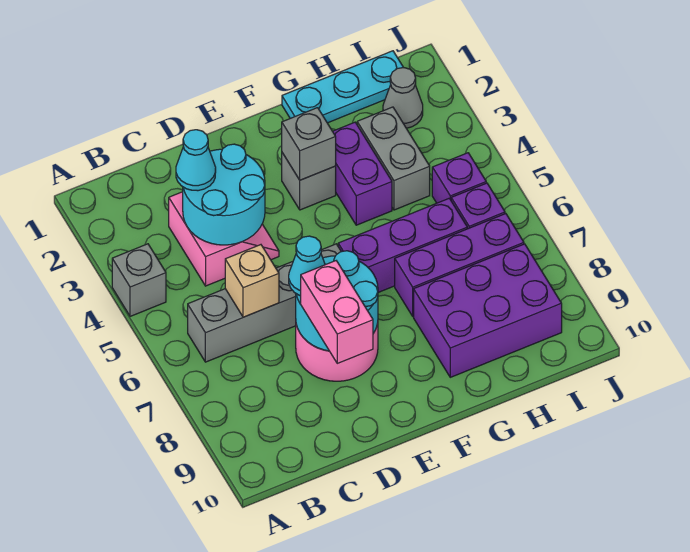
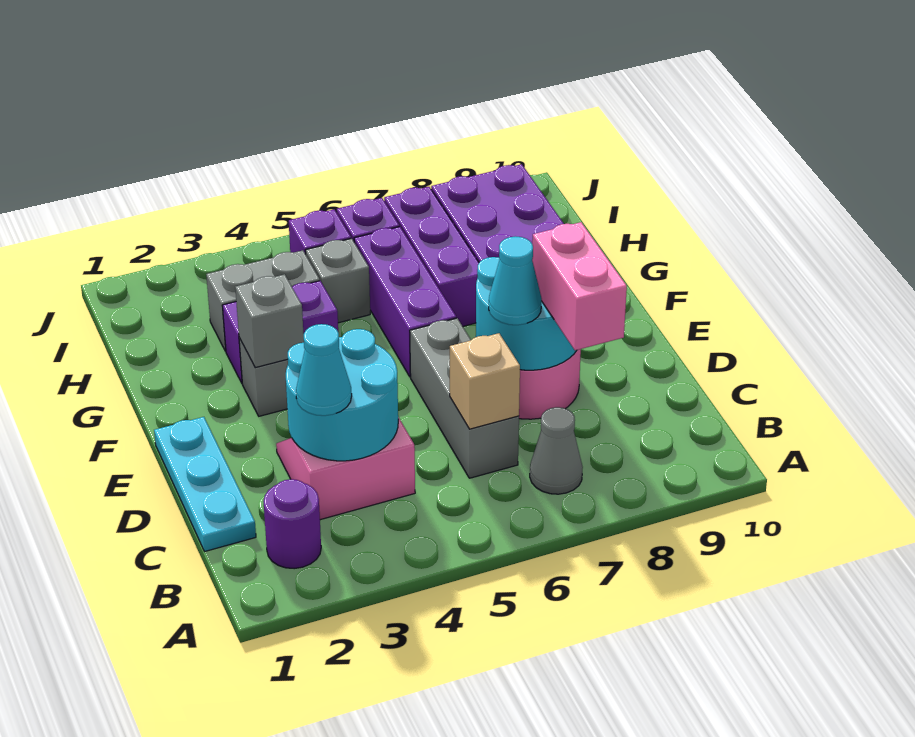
grey 1x1 brick [112,244,166,316] -> grey 1x1 brick moved to [305,238,370,323]
none -> purple 1x1 round brick [263,479,321,569]
grey 1x4 brick [188,244,341,362] -> grey 1x3 brick [410,318,519,478]
pink 1x2 brick [301,261,373,363] -> pink 1x2 brick turned to [532,222,627,350]
cyan 1x3 plate [282,51,404,123] -> cyan 1x3 plate moved to [154,417,256,551]
grey 1x1 cone [383,68,423,128] -> grey 1x1 cone moved to [530,407,583,494]

